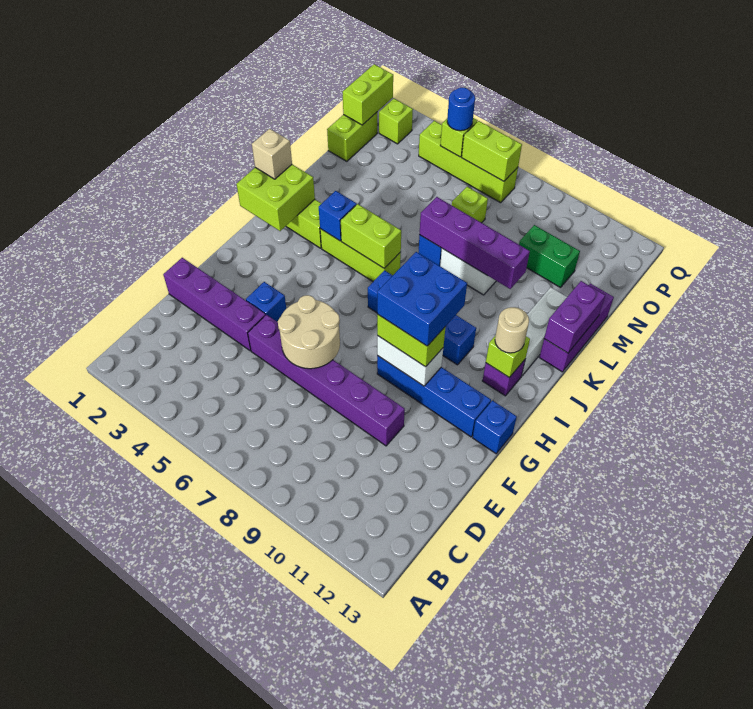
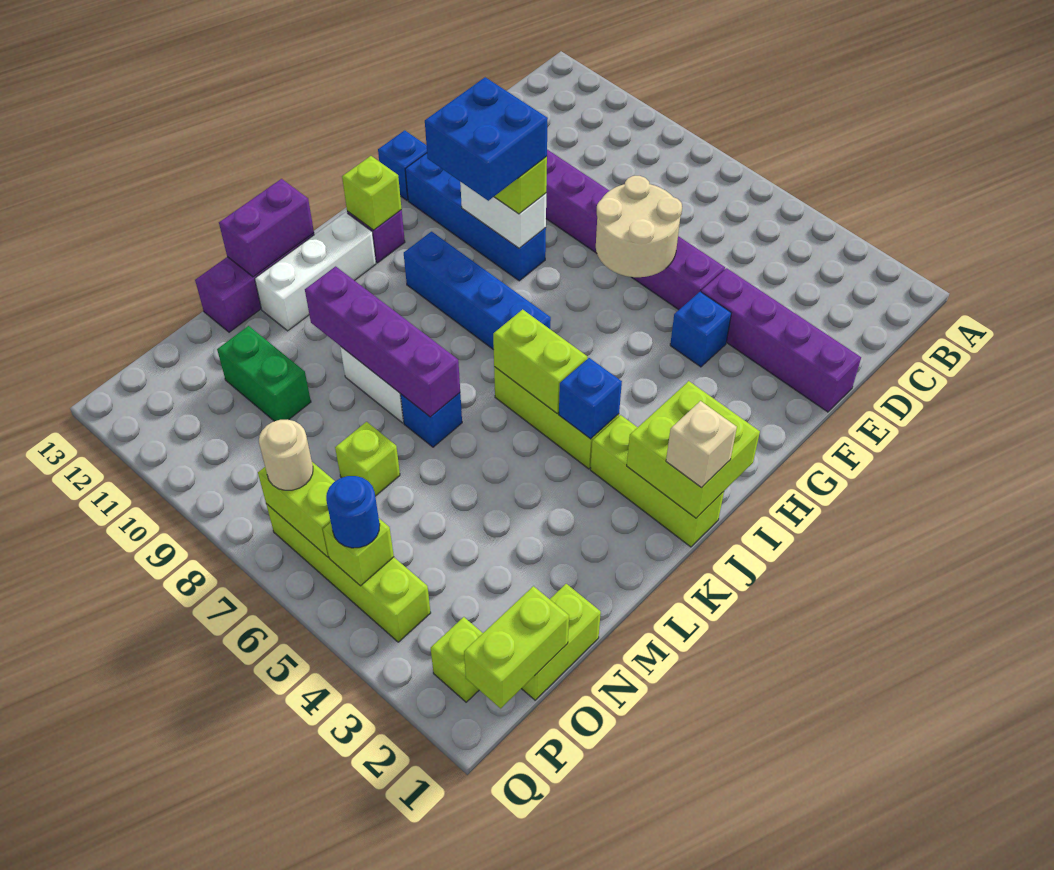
tan 1x1 round brick [495,307,529,353] -> tan 1x1 round brick moved to [259,420,313,490]

